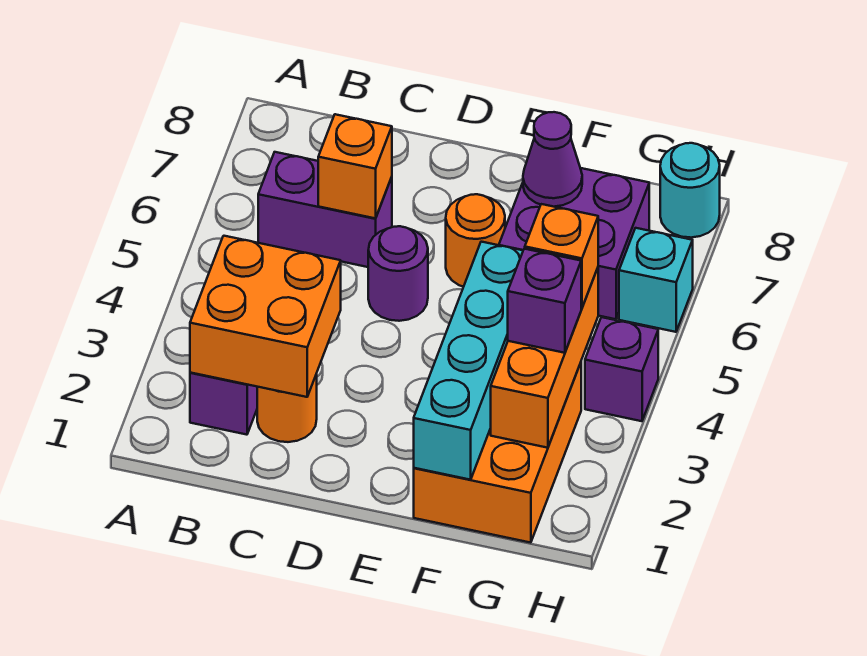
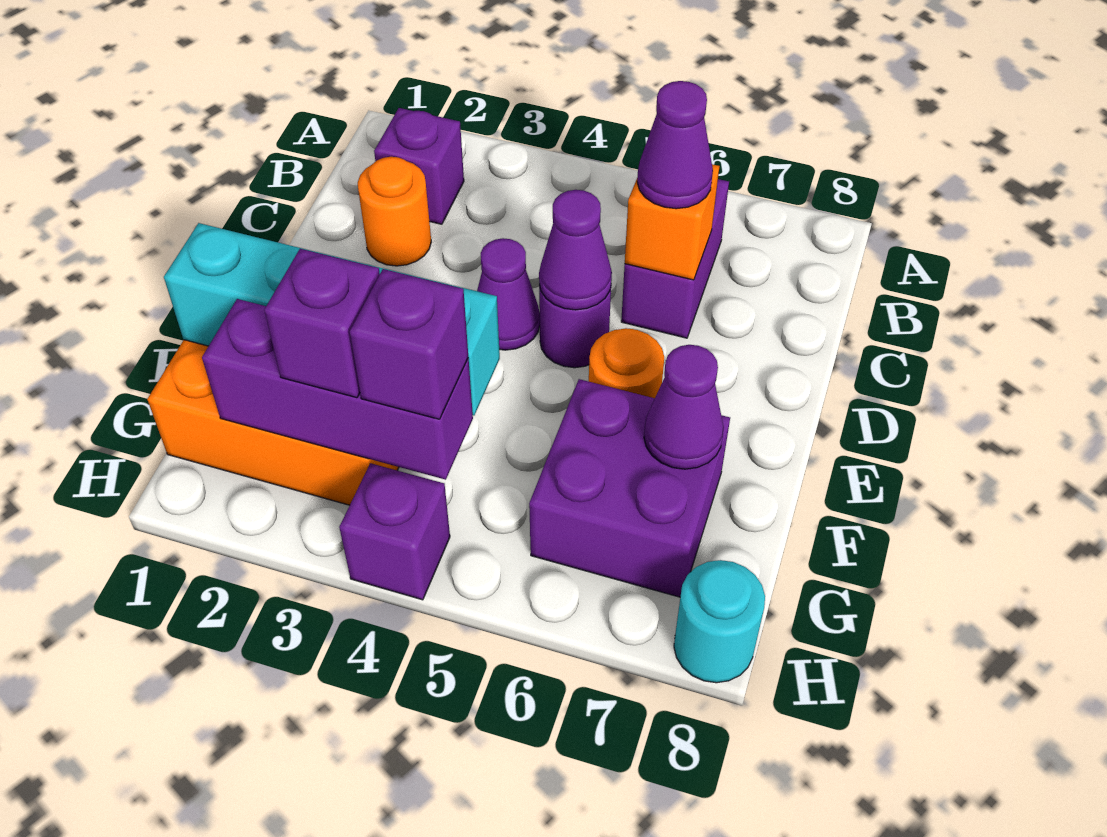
orange 2x2 brick [190,236,341,397] -> none
none -> purple 1x1 cone [637,81,713,209]
none -> purple 1x1 cone [477,238,540,350]
none -> purple 1x1 cone [539,190,612,310]
orange 1x3 brick [491,268,598,448] -> purple 1x3 brick [202,299,473,480]
orange 1x1 brick [525,204,598,308] -> purple 1x1 brick [350,269,468,419]
cyan 1x1 brick [619,228,693,332] -> none

